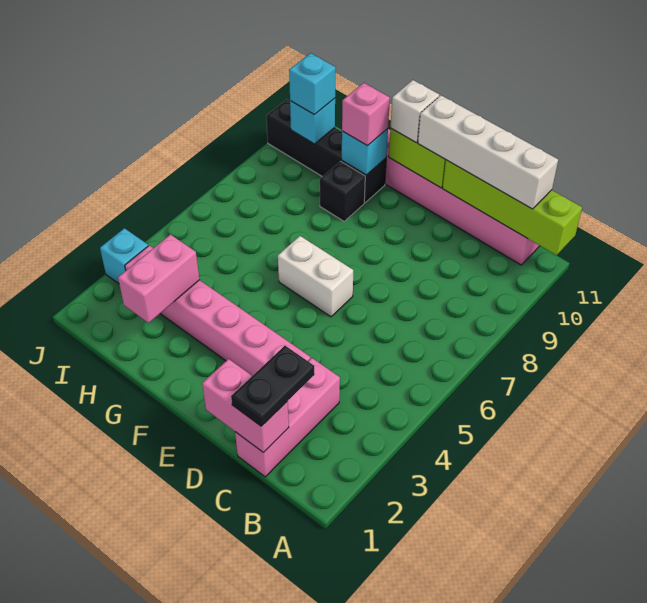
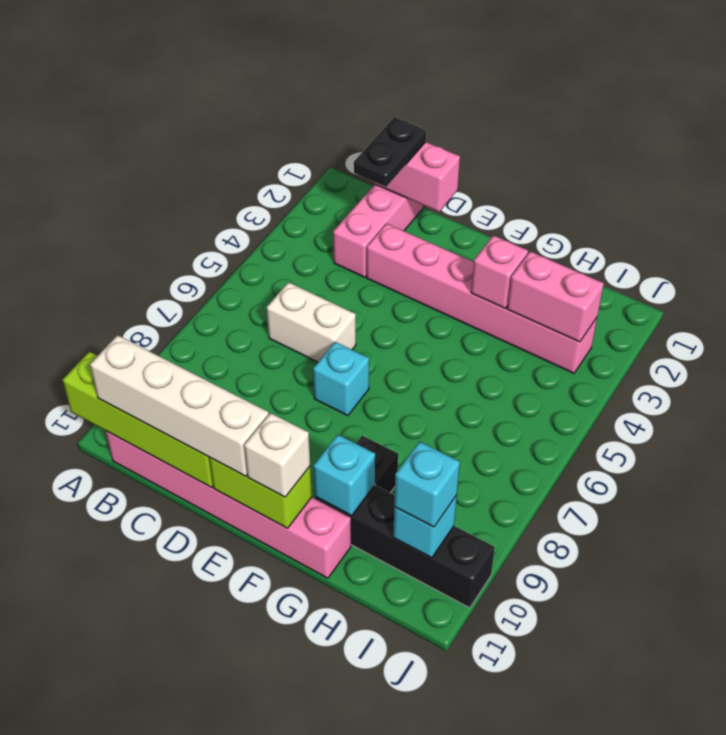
white 1x2 brick [278,236,353,317] -> white 1x2 brick moved to [267,282,356,362]
pink 1x1 brick [342,83,390,146] -> pink 1x1 brick moved to [471,235,528,308]
pink 1x2 brick [118,234,199,323] -> pink 1x2 brick turned to [507,251,604,342]
cyan 1x1 brick [100,228,148,284] -> cyan 1x1 brick moved to [313,342,369,416]

